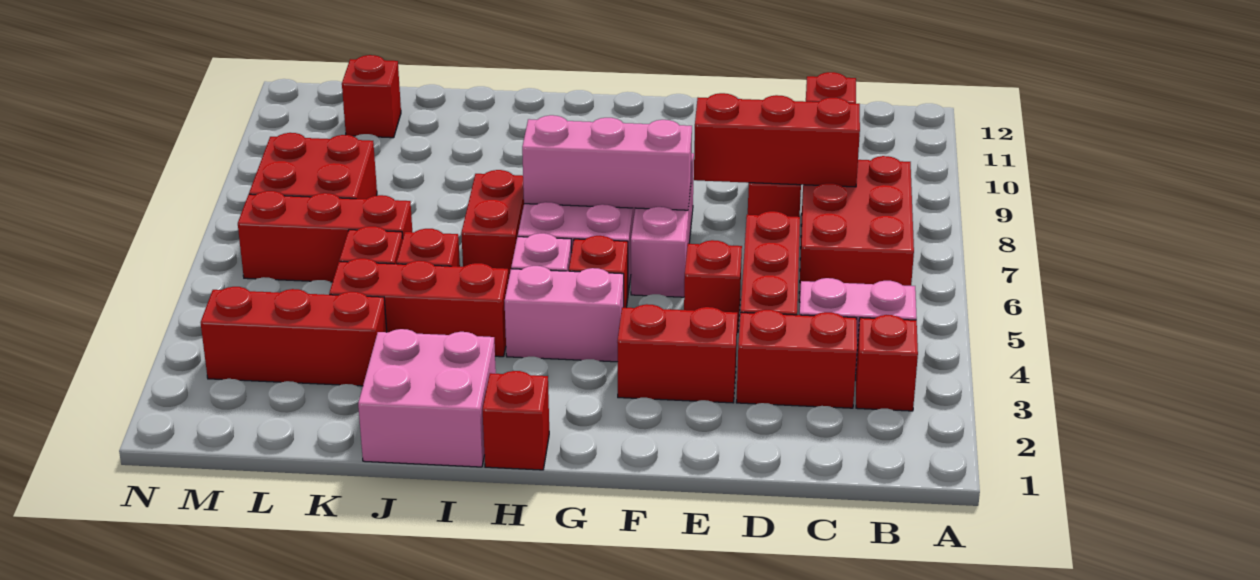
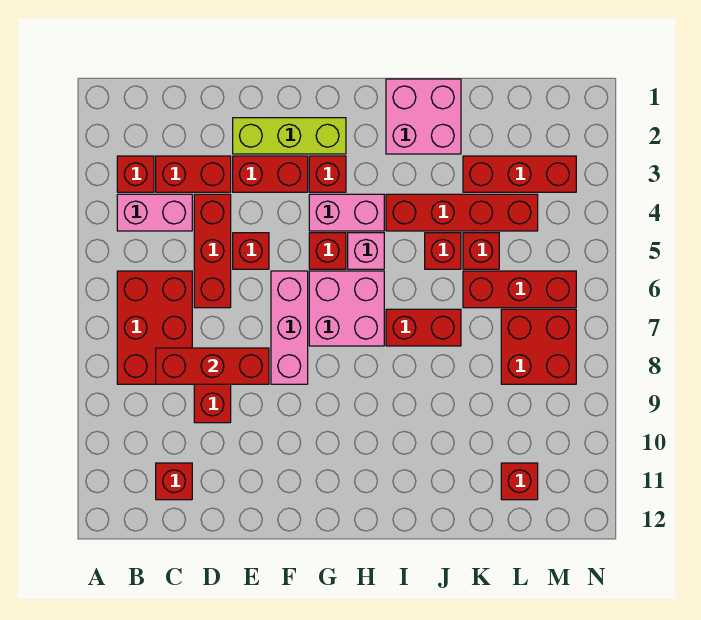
none -> lime 1x3 brick [233,118,346,154]
pink 1x3 brick [522,115,692,210] -> none
red 1x1 brick [482,371,549,470] -> red 1x1 brick moved to [309,156,346,192]
red 1x3 brick [329,258,509,357] -> red 1x4 brick [386,194,538,231]
red 1x2 brick [461,170,524,279] -> red 1x2 brick turned to [386,309,461,346]

